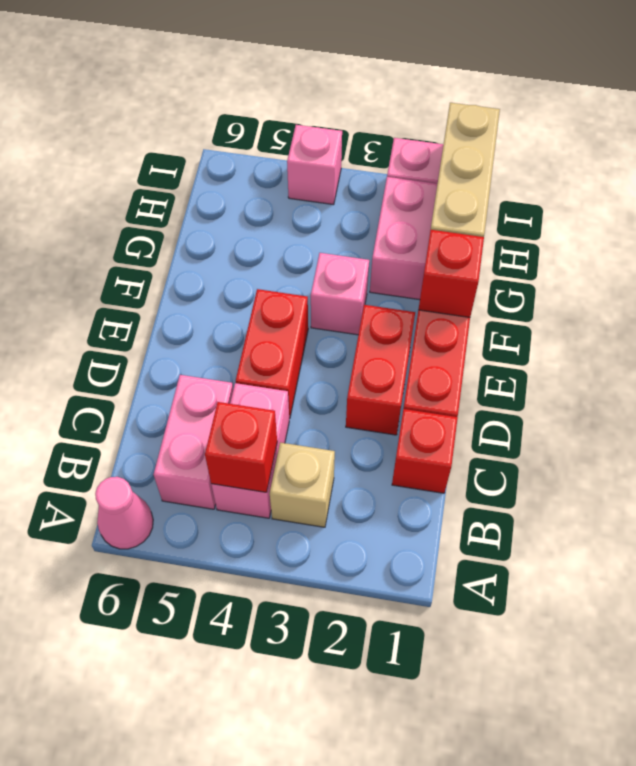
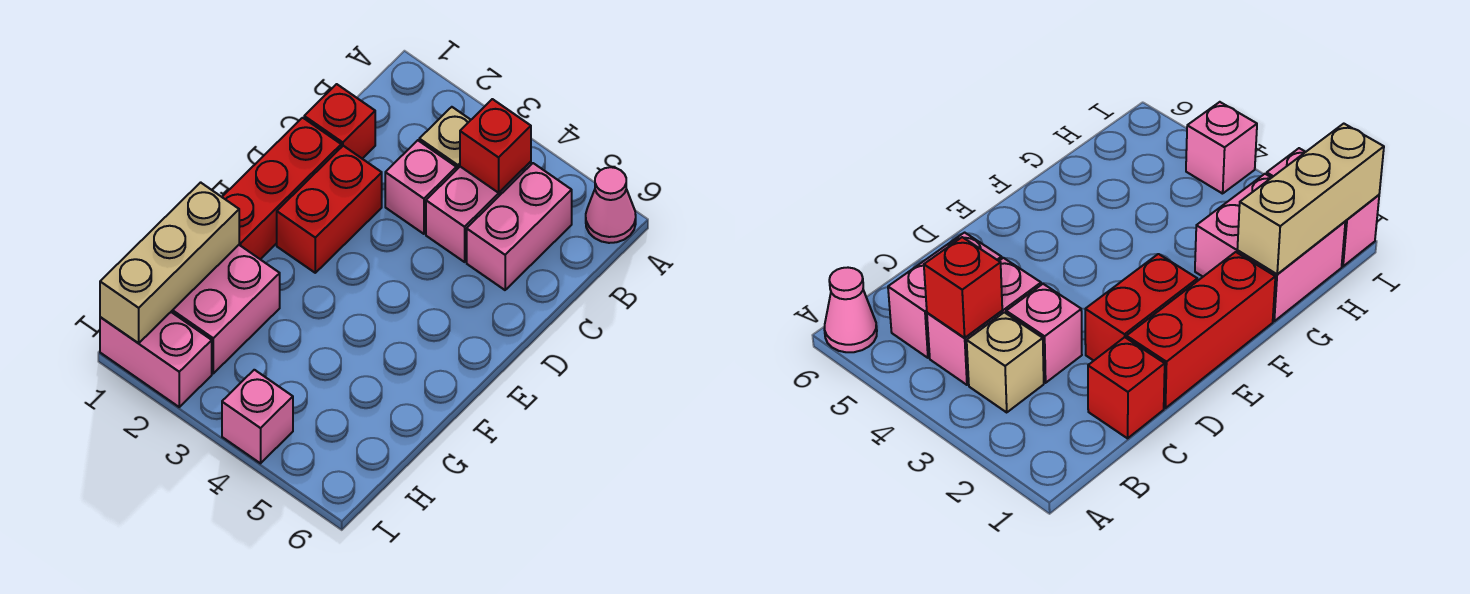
red 1x2 brick [236,289,308,419] -> none
red 1x1 brick [418,230,484,317] -> none
pink 1x1 brick [311,253,369,335] -> pink 1x1 brick moved to [385,140,456,234]

